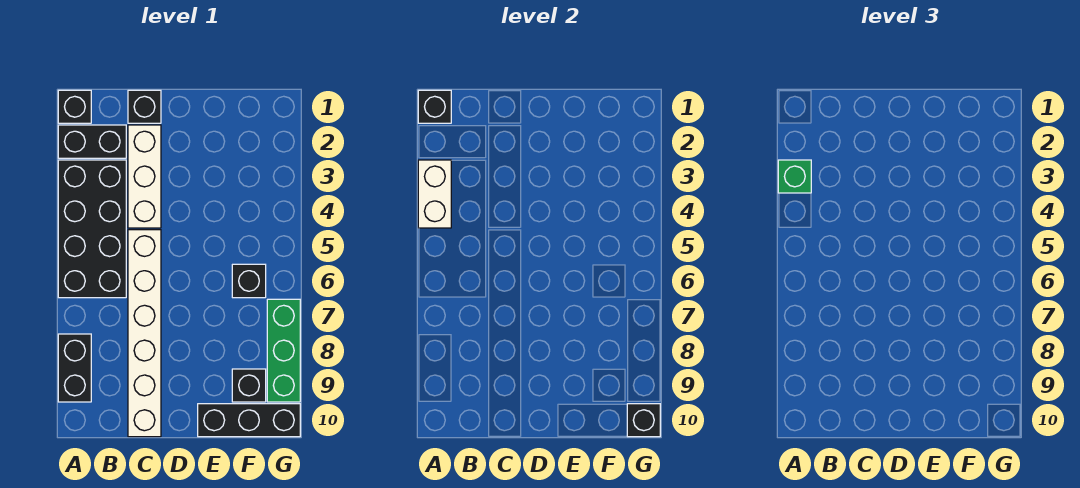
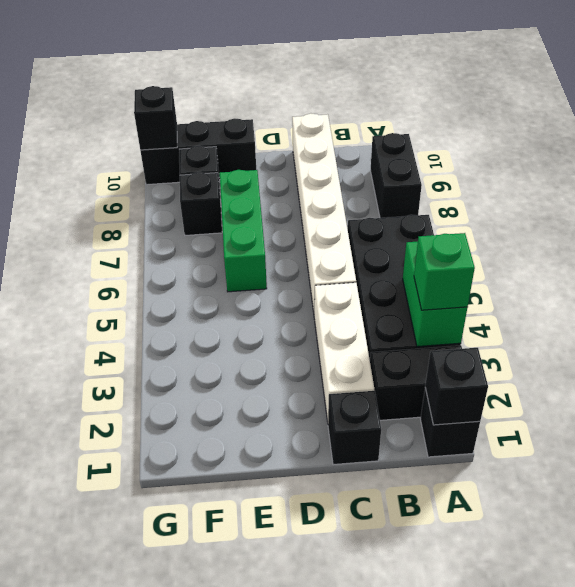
white 1x2 brick [418,160,451,228] -> green 1x2 brick [403,242,467,347]
black 1x1 brick [232,264,266,298] -> black 1x1 brick moved to [180,172,222,235]
green 1x3 brick [267,299,300,402] -> green 1x3 brick moved to [220,170,267,292]

